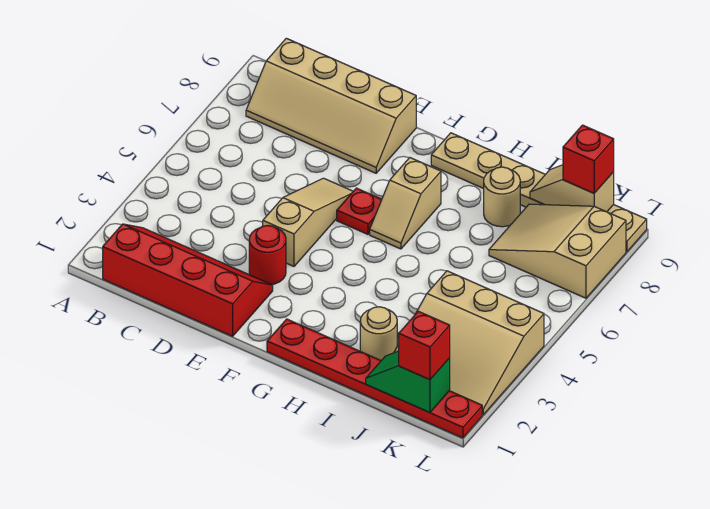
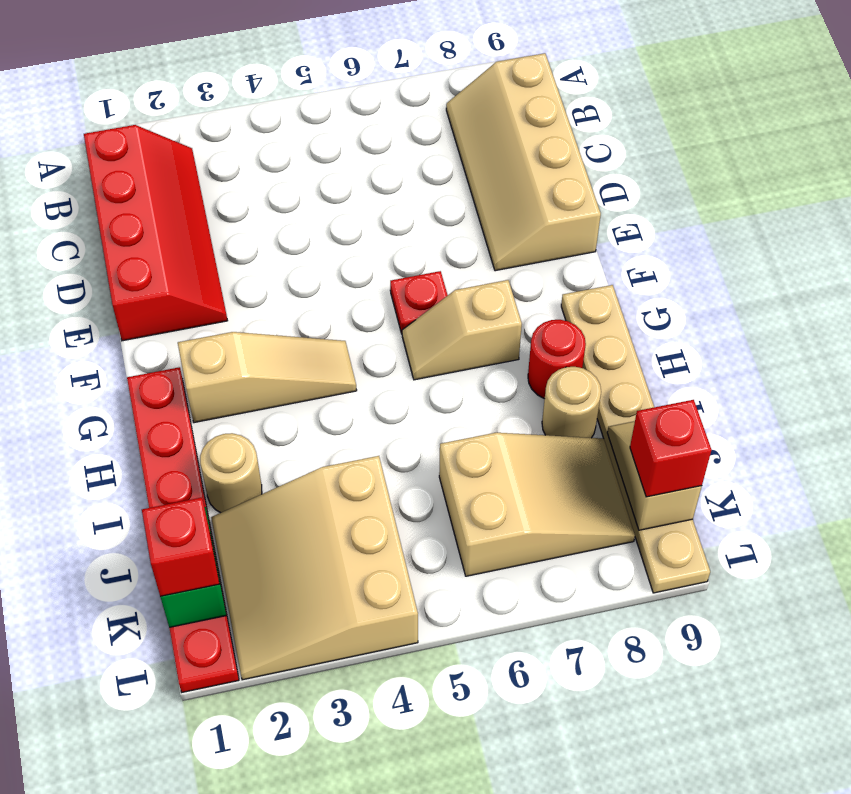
red 1x1 round brick [249,225,286,285] -> red 1x1 round brick moved to [528,320,586,399]
tan 1x3 slope [263,178,353,266] -> tan 1x3 slope moved to [178,332,357,423]
tan 2x3 slope [489,204,626,298] -> tan 2x3 slope turned to [439,433,635,576]

